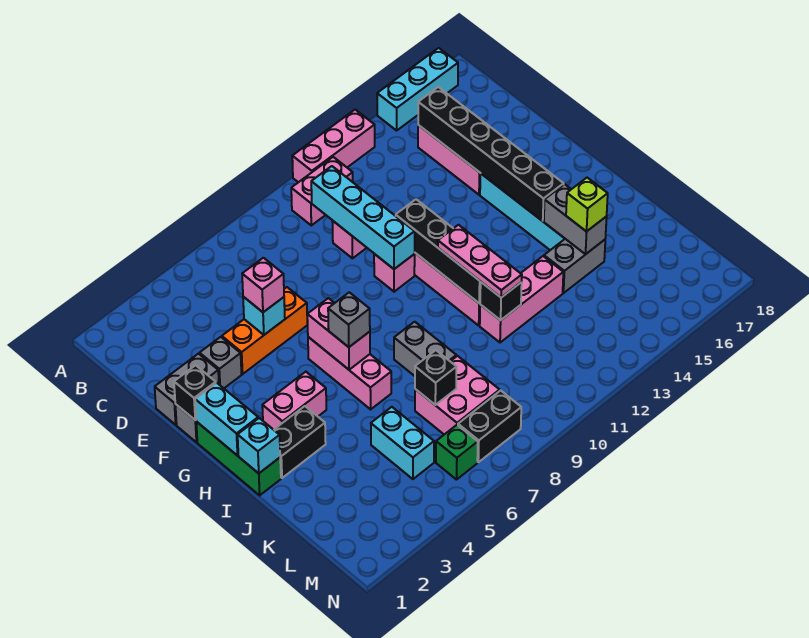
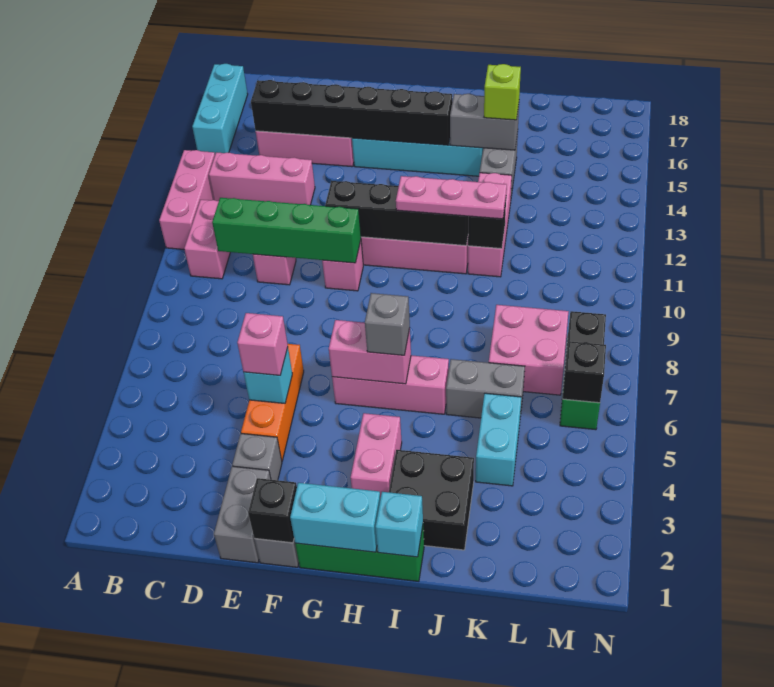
none -> pink 1x3 brick [209,152,315,205]
cyan 1x4 brick [311,166,415,269] -> green 1x4 brick [212,198,361,263]
black 1x2 brick [274,406,326,478] -> black 2x2 brick [389,450,474,550]
grey 1x2 brick [394,322,456,376] -> grey 1x2 brick moved to [446,359,525,418]
cyan 1x2 brick [371,407,434,479] -> cyan 1x2 brick turned to [476,393,521,486]
black 1x1 brick [415,350,457,405] -> black 1x1 brick moved to [563,341,606,403]

